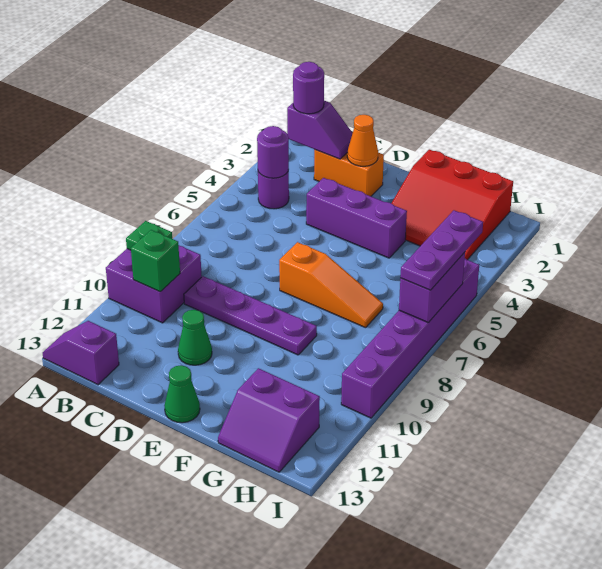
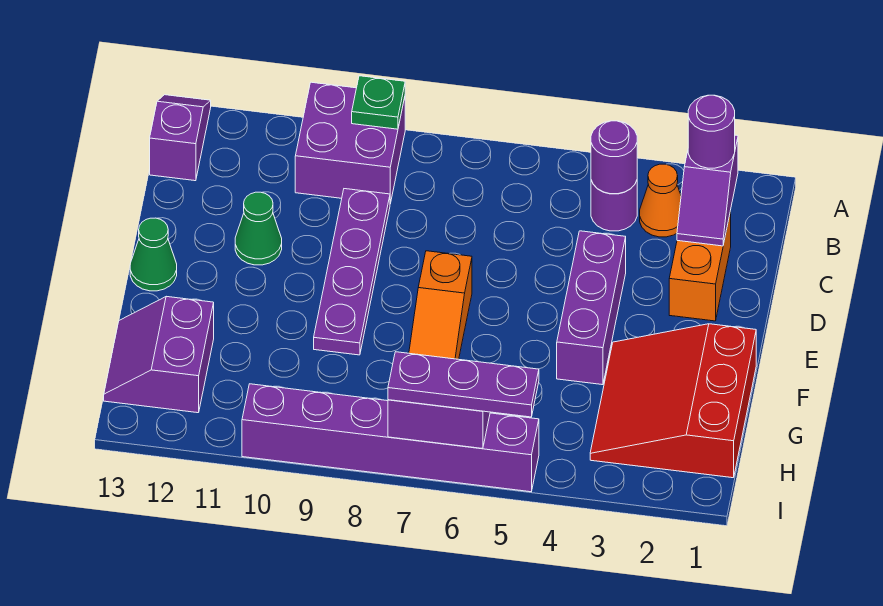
green 1x1 brick [131,230,180,292] -> none
orange 1x1 cone [347,115,378,166] -> orange 1x1 cone moved to [640,164,681,237]

